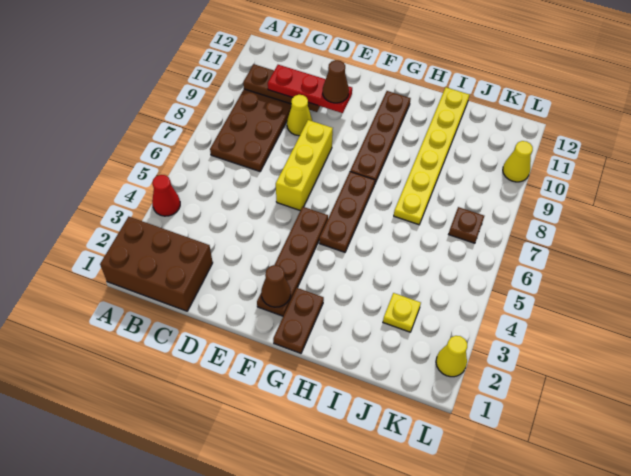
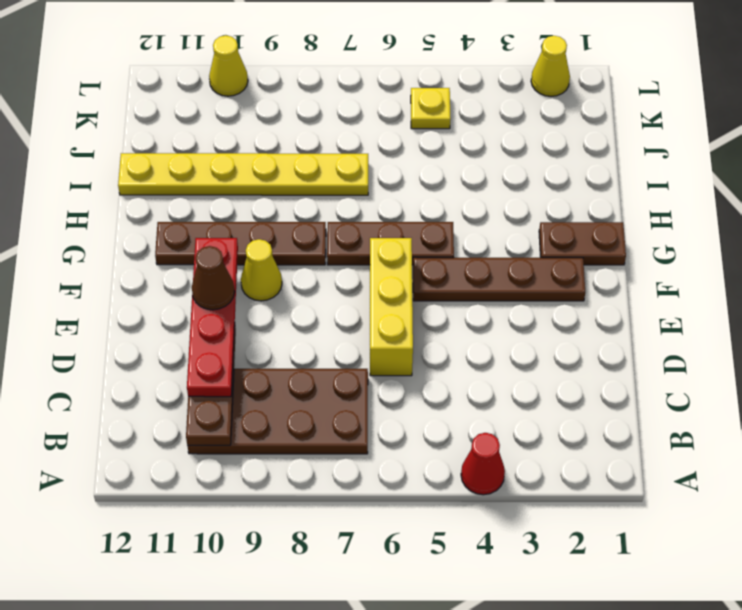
brown 2x3 brick [100,217,213,311] -> none
red 1x3 plate [268,65,352,113] -> red 1x4 plate [187,238,238,397]
yellow 1x1 cone [287,95,312,136] -> yellow 1x1 cone moved to [241,239,282,301]
yellow 1x3 brick [276,120,333,211] -> yellow 1x3 brick turned to [370,238,413,376]
brown 1x1 cone [261,265,291,307] -> none
yellow 1x1 plate [383,293,421,332] -> yellow 1x1 plate moved to [411,88,451,129]
brown 1x1 plate [449,207,484,243] -> none

